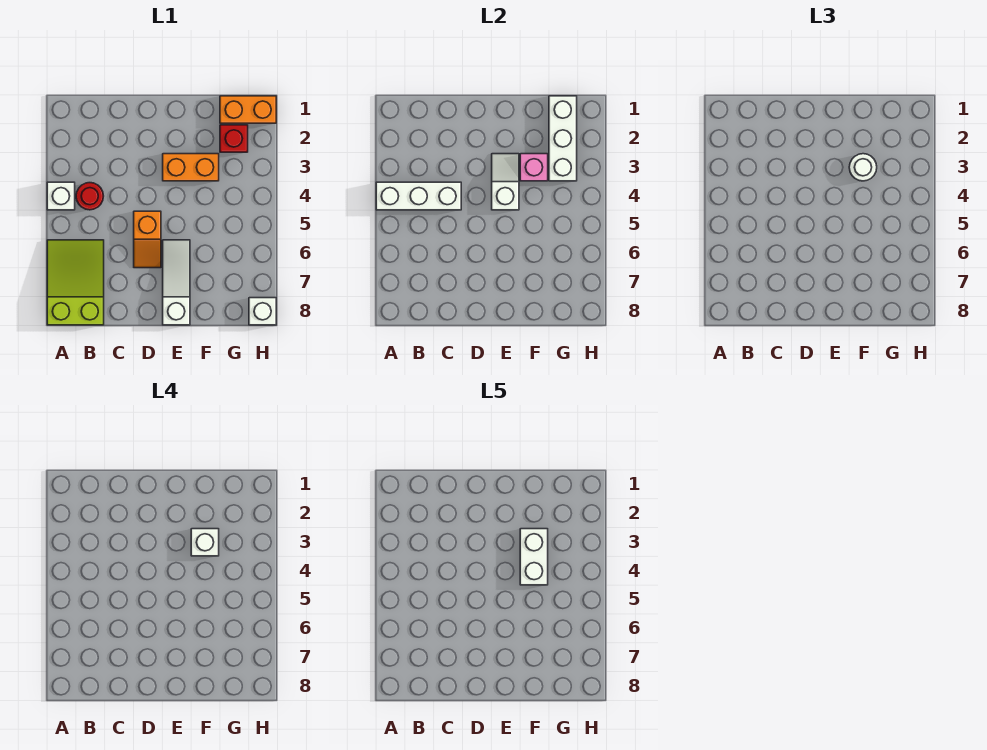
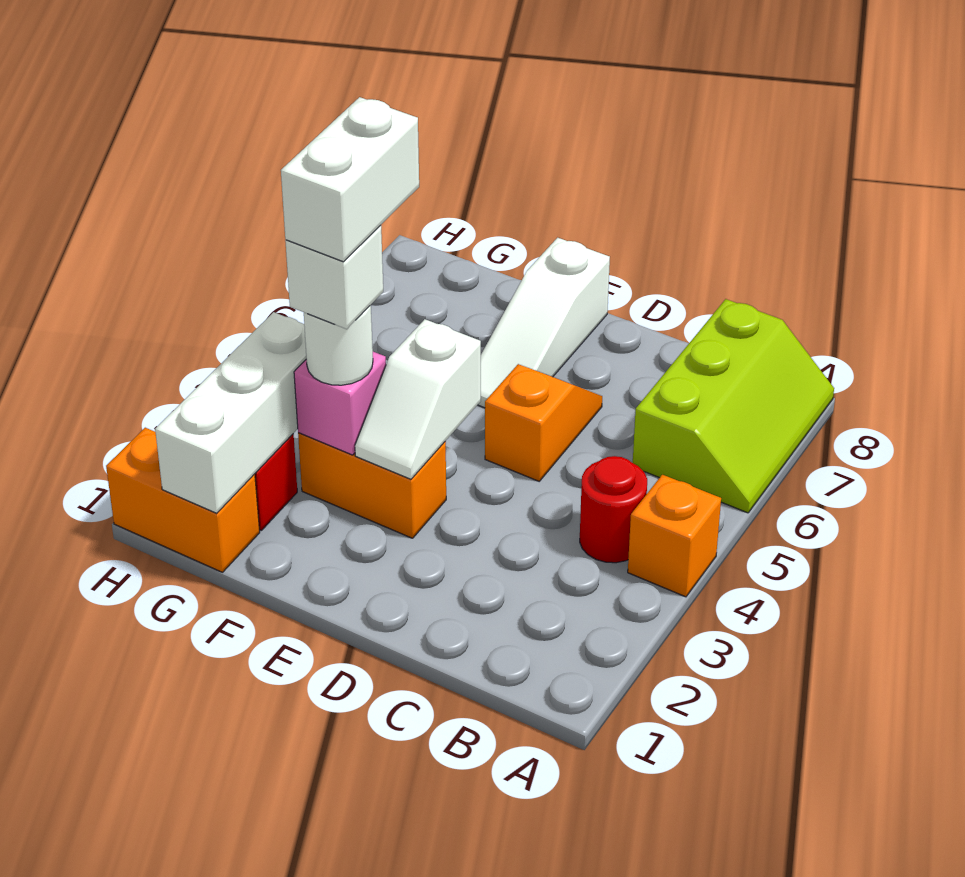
white 1x1 brick [47,182,75,210] -> orange 1x1 brick [628,475,721,597]
white 1x3 brick [376,182,461,210] -> none
lime 2x3 slope [47,240,104,325] -> lime 2x3 slope turned to [633,299,834,513]
white 1x1 brick [249,298,276,325] -> none

